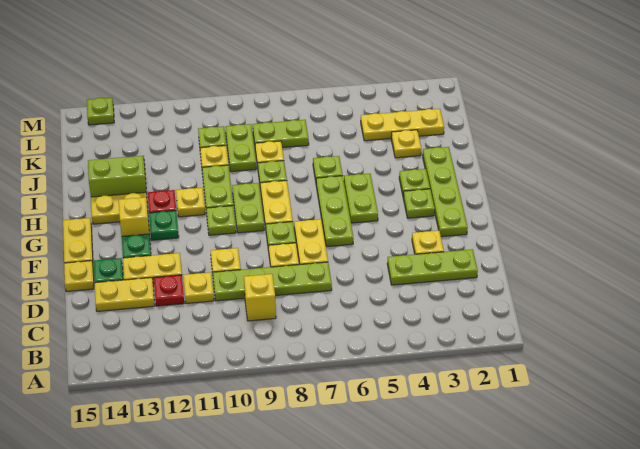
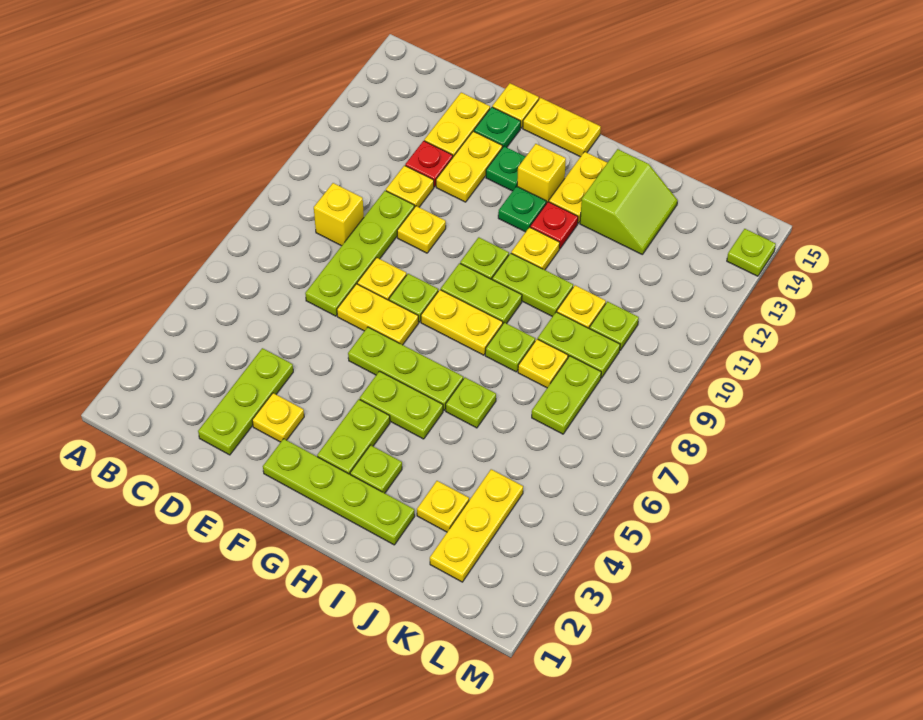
lime 1x1 plate [403,189,435,218] -> lime 1x2 plate [317,399,390,474]

